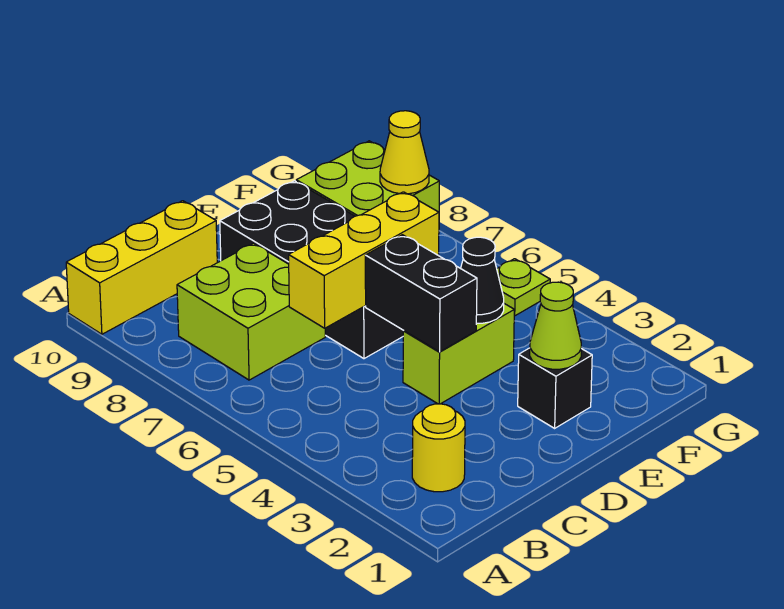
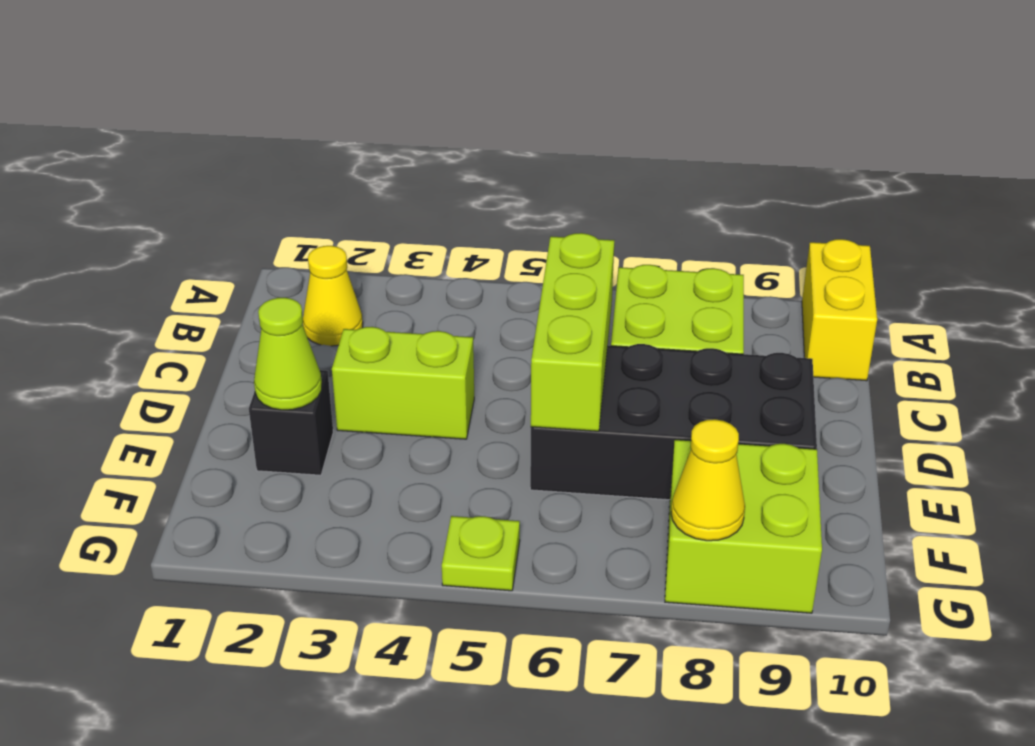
yellow 1x3 brick [66,201,217,334] -> yellow 1x2 brick [802,239,877,381]
yellow 1x1 round brick [412,404,465,492] -> yellow 1x1 cone [303,246,363,346]
yellow 1x3 brick [289,192,439,328] -> lime 1x3 brick [531,233,614,431]
lime 1x2 brick [403,304,514,404] -> lime 1x2 brick turned to [332,327,474,439]
black 1x2 brick [365,235,477,352] -> none
black 1x1 cone [461,237,504,323] -> none

